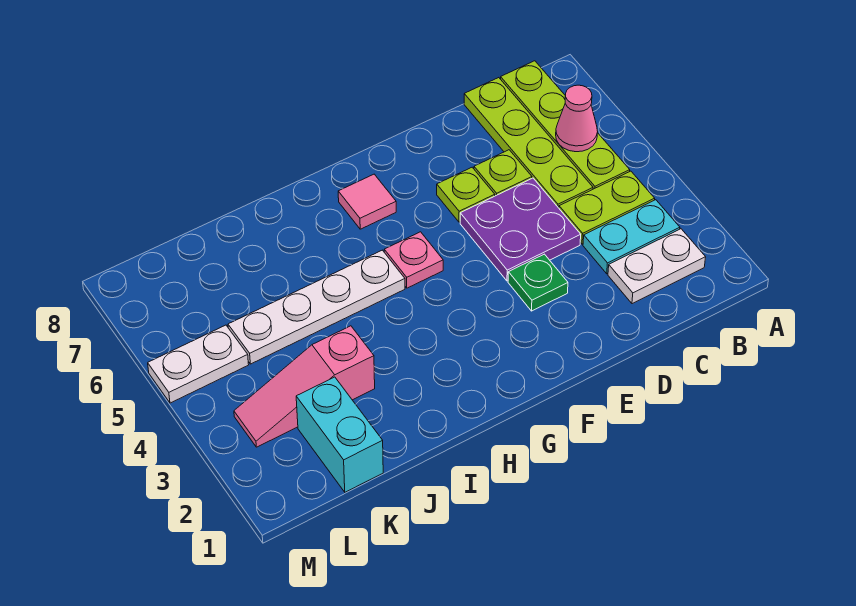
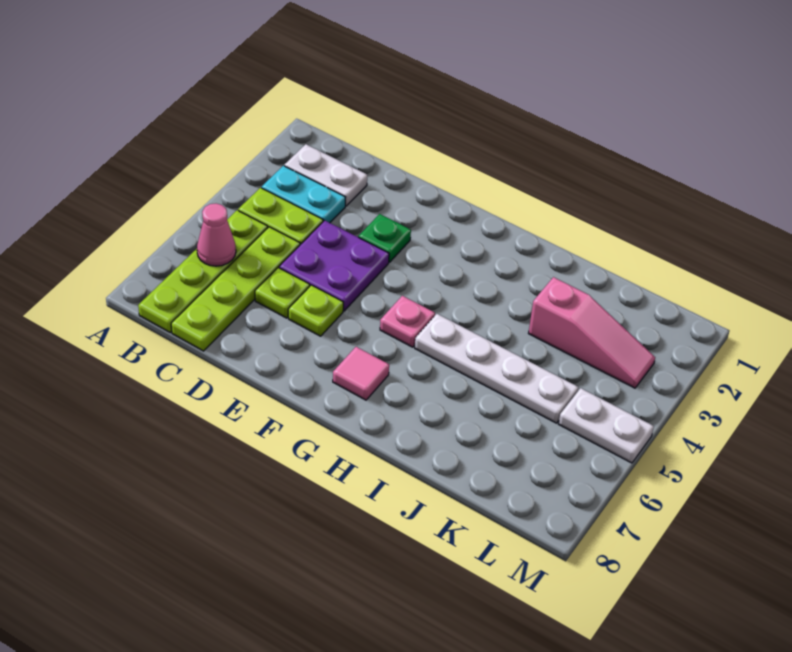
cyan 1x2 brick [296,377,383,492] -> none

